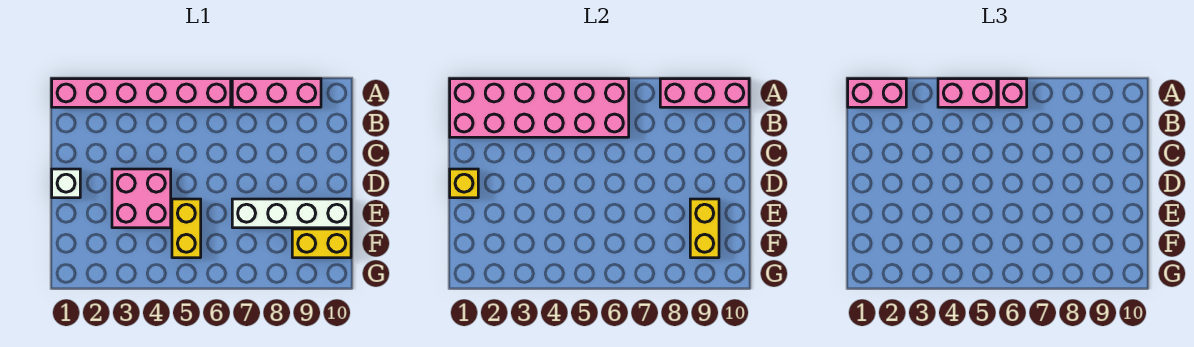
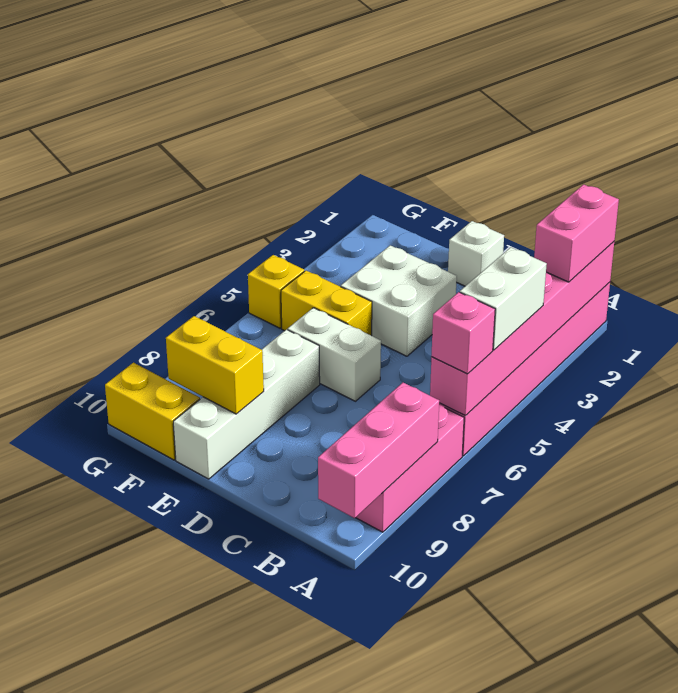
pink 2x6 brick [450,79,629,137] -> pink 1x6 brick [430,242,614,415]
pink 1x2 brick [938,79,997,107] -> white 1x2 brick [460,247,547,350]
yellow 1x1 brick [450,169,478,198] -> yellow 1x1 brick moved to [248,255,304,328]
pink 2x2 brick [112,169,171,228] -> white 2x2 brick [341,245,457,356]
none -> white 1x2 brick [288,308,381,401]
yellow 1x2 brick [292,229,351,258] -> yellow 1x2 brick turned to [105,363,200,460]

